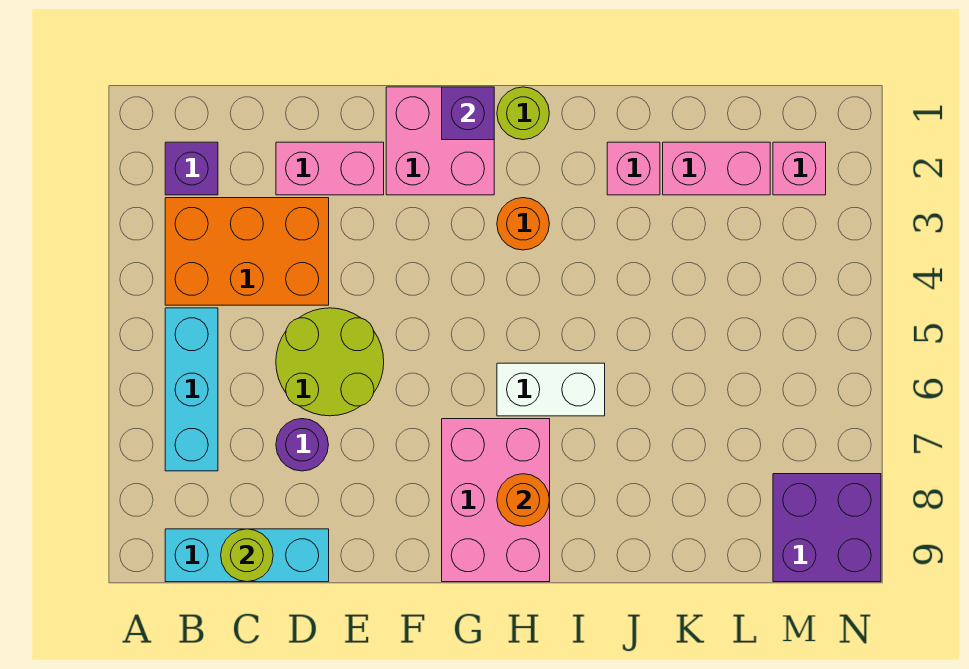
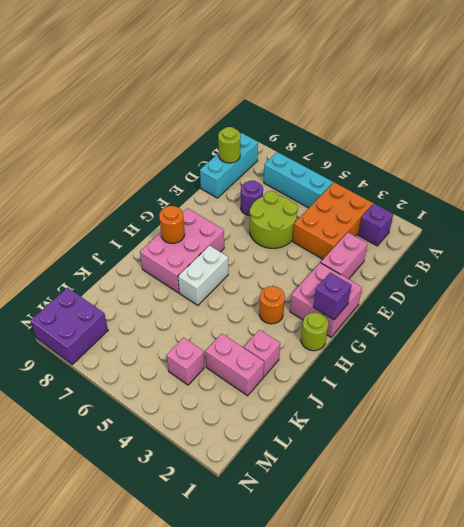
pink 2x3 brick [442,419,550,582] -> pink 2x3 brick turned to [140,208,224,293]
pink 1x2 brick [663,142,770,195] -> pink 1x2 brick turned to [205,334,264,396]
pink 1x1 brick [773,142,826,195] -> pink 1x1 brick moved to [167,338,204,385]

